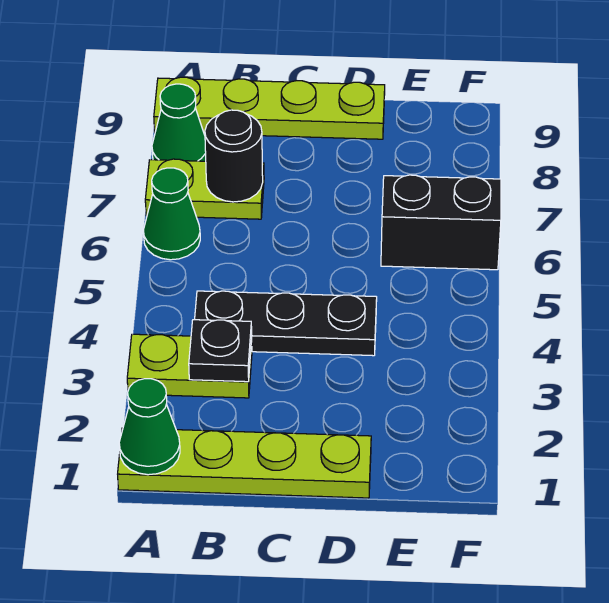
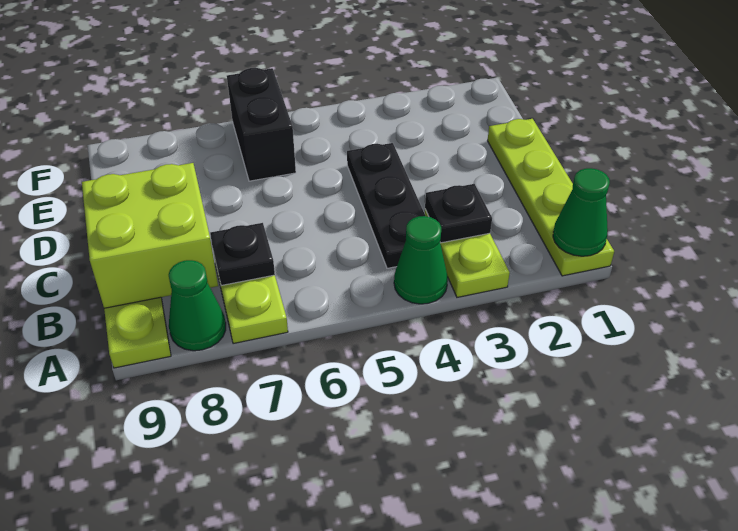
green 1x1 cone [143,168,200,260] -> green 1x1 cone moved to [394,216,448,304]
black 1x1 round brick [205,110,263,202] -> black 1x1 plate [210,223,275,286]
none -> lime 2x2 brick [82,163,218,308]

